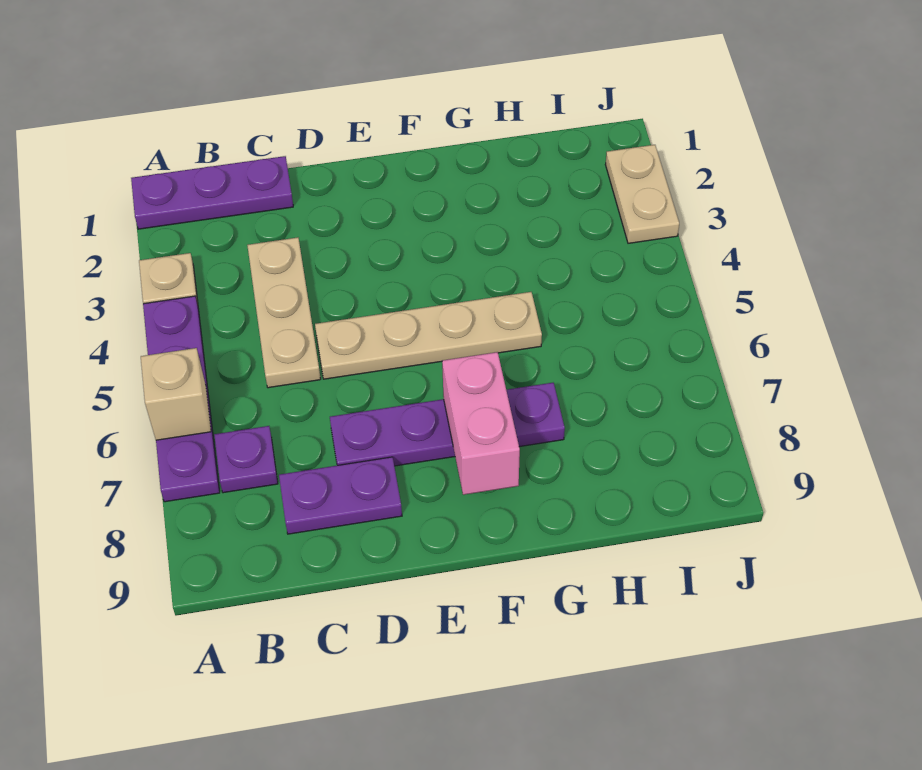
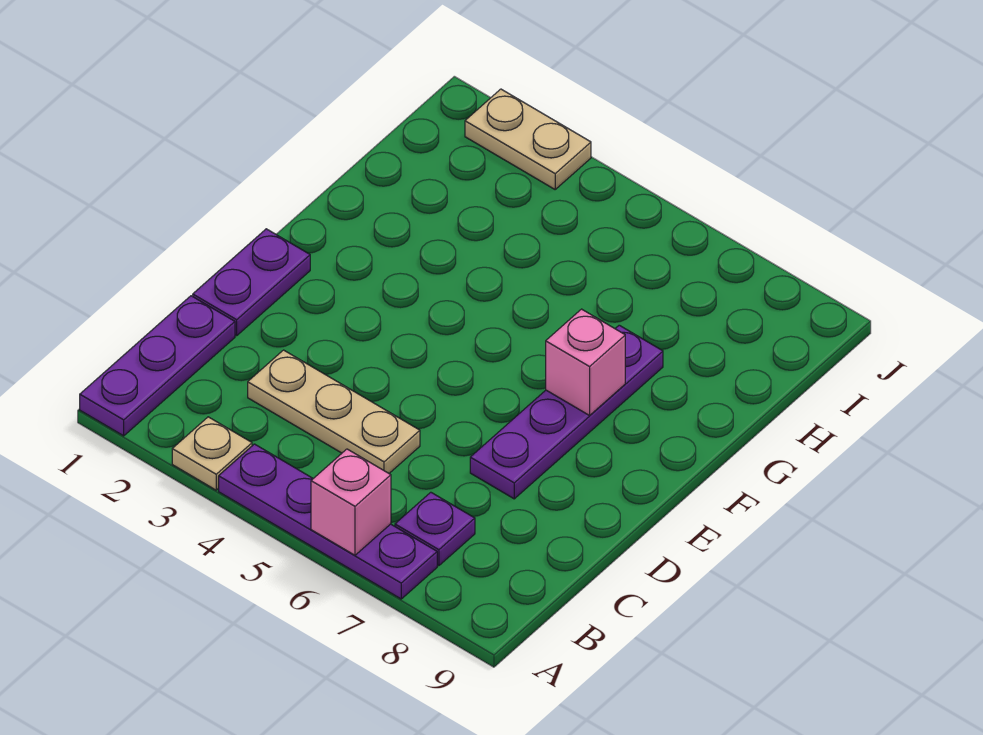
tan 1x1 brick [141,348,211,440] -> pink 1x1 brick [311,449,391,555]
purple 1x2 plate [279,457,402,534] -> purple 1x2 plate moved to [193,229,310,336]
tan 1x4 plate [315,292,542,379] -> none
pink 1x2 brick [442,352,520,495] -> pink 1x1 brick [546,309,625,415]

